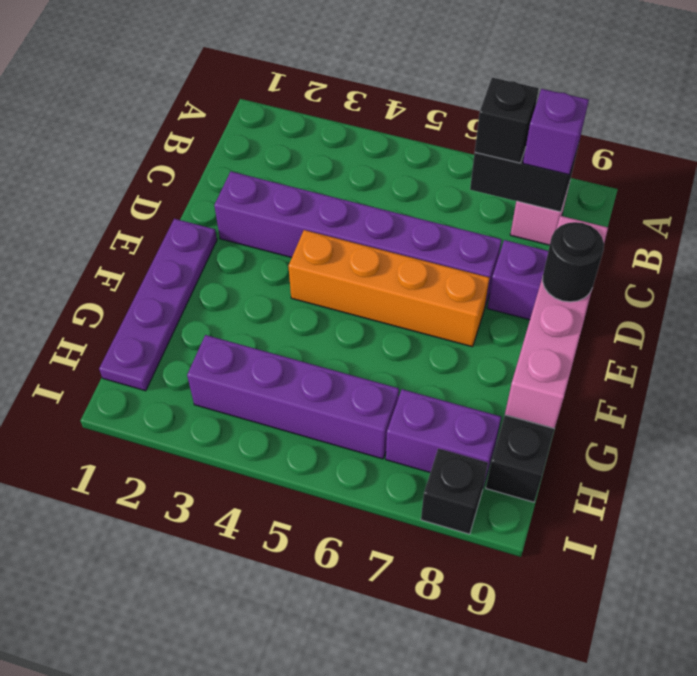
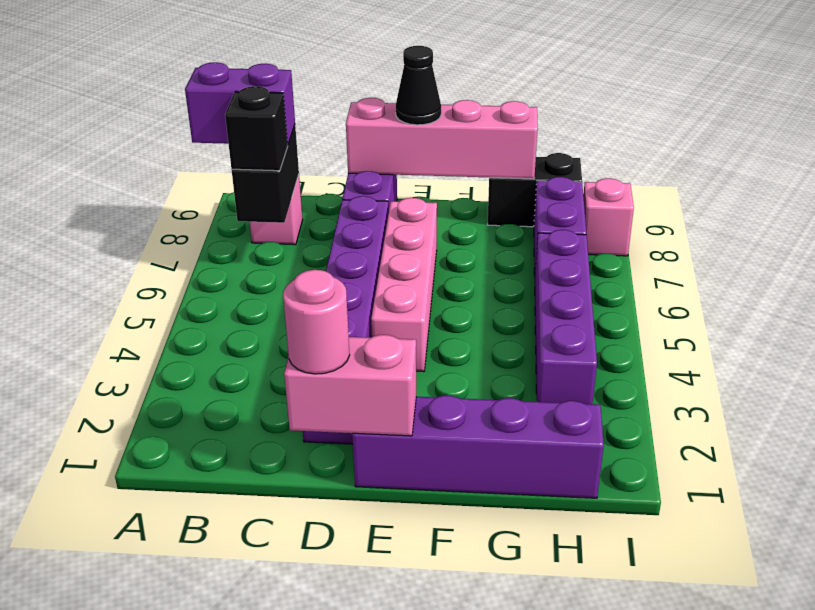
purple 1x1 brick [523,89,589,175] -> purple 1x2 brick [185,62,295,145]
none -> pink 1x2 brick [284,335,416,436]
none -> pink 1x1 round brick [283,270,350,374]
purple 1x4 plate [99,219,217,391] -> purple 1x4 brick [352,395,604,498]
orange 1x4 brick [288,230,489,347] -> pink 1x4 brick [371,198,437,372]
black 1x1 round brick [543,222,604,302] -> black 1x1 cone [396,46,441,125]
black 1x1 brick [421,449,488,534] -> pink 1x1 brick [583,178,634,256]

